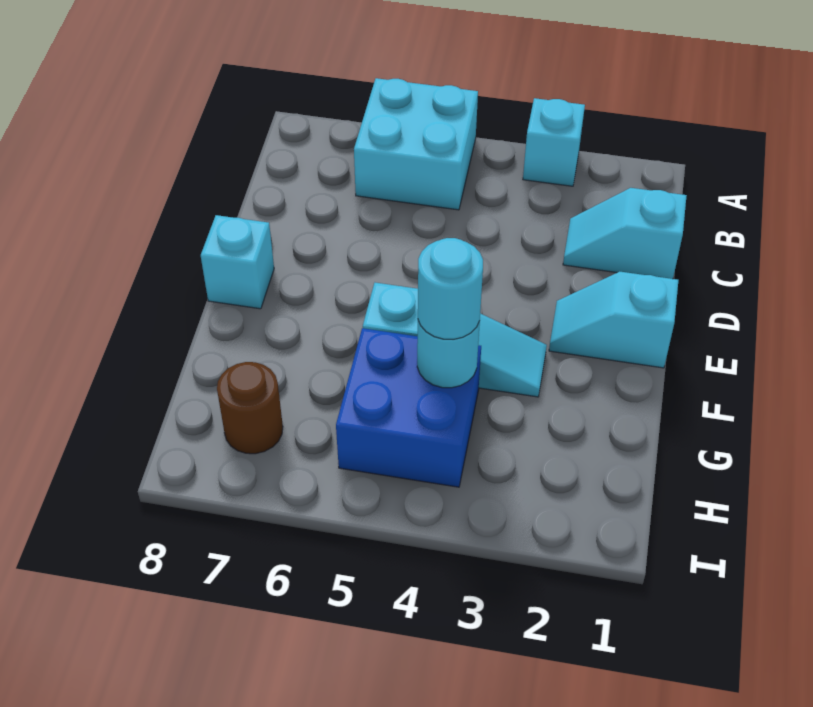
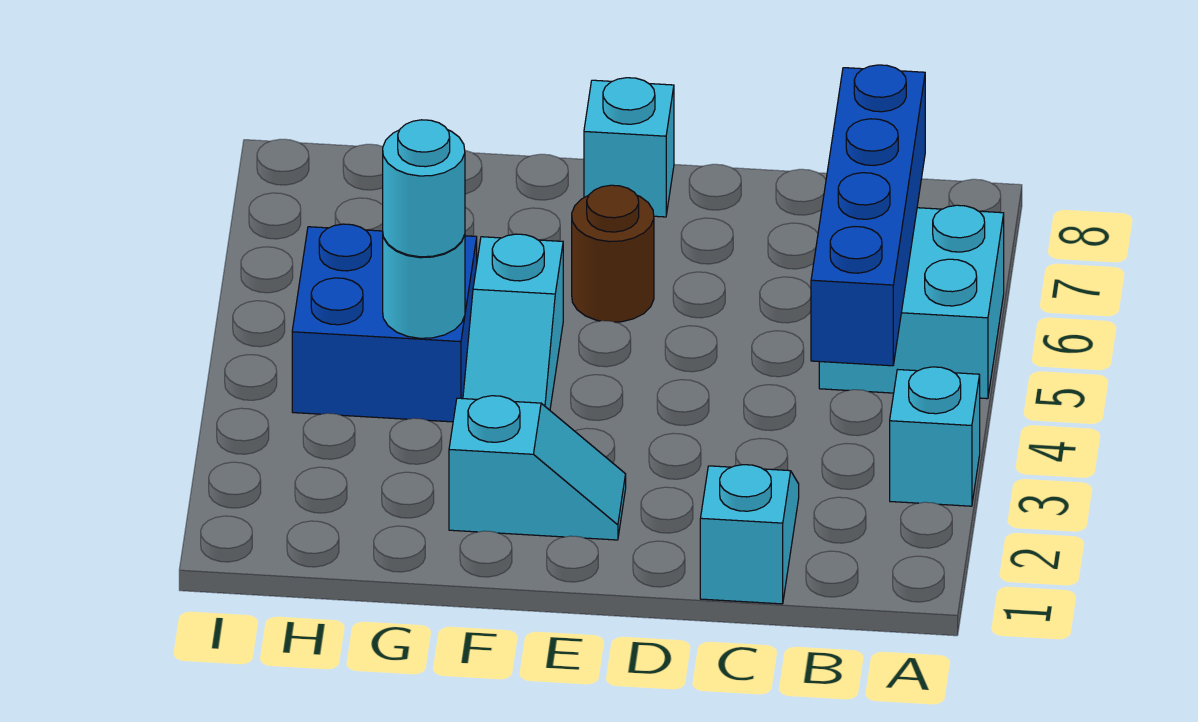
none -> blue 1x4 brick [811,65,925,366]
cyan 1x2 slope [549,272,678,368] -> cyan 1x2 slope turned to [449,396,626,540]
brown 1x1 round brick [217,362,283,454] -> brown 1x1 round brick moved to [572,185,654,322]

